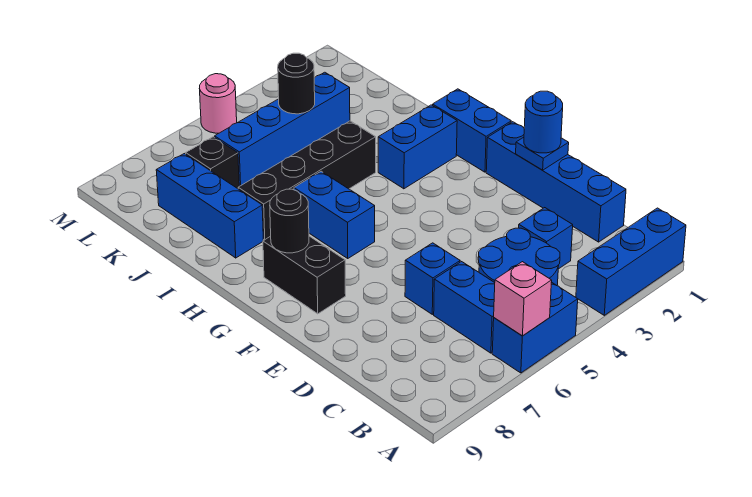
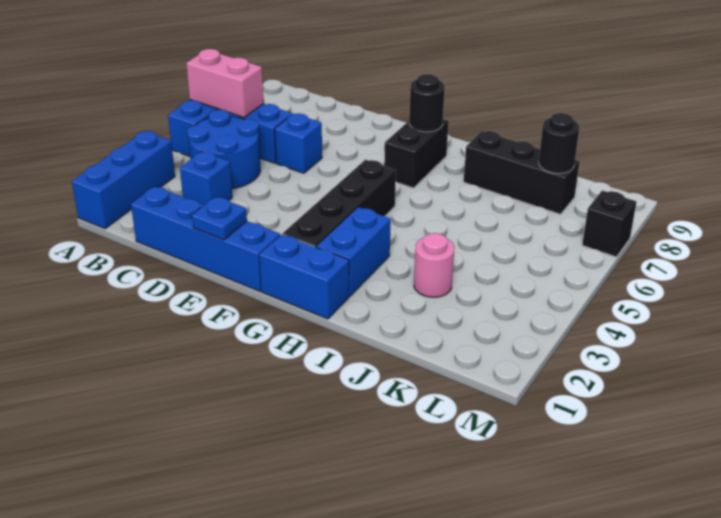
pink 1x1 brick [494,262,552,336] -> pink 1x2 brick [186,49,264,118]
blue 1x1 round brick [524,91,563,153] -> none
black 1x2 brick [263,236,346,314] -> black 1x2 brick turned to [384,119,449,188]
blue 1x2 brick [294,171,375,258] -> none
black 1x4 brick [238,121,376,240] -> black 1x4 brick moved to [283,160,396,247]
blue 1x3 brick [156,154,263,258] -> black 1x3 brick [464,131,580,214]
blue 1x4 brick [215,72,350,186] -> none
black 1x1 round brick [278,53,315,114] -> black 1x1 round brick moved to [539,113,579,174]
black 1x1 brick [186,137,239,189] -> black 1x1 brick moved to [582,191,637,257]
pink 1x1 round brick [199,74,237,133] -> pink 1x1 round brick moved to [414,233,454,297]

